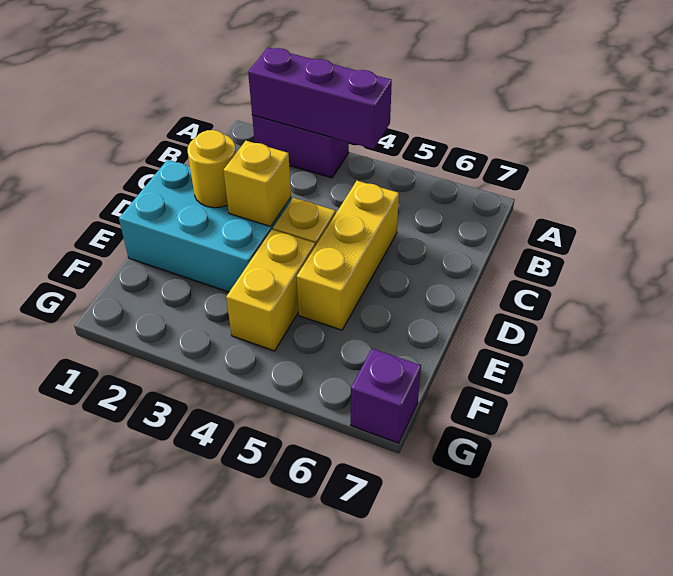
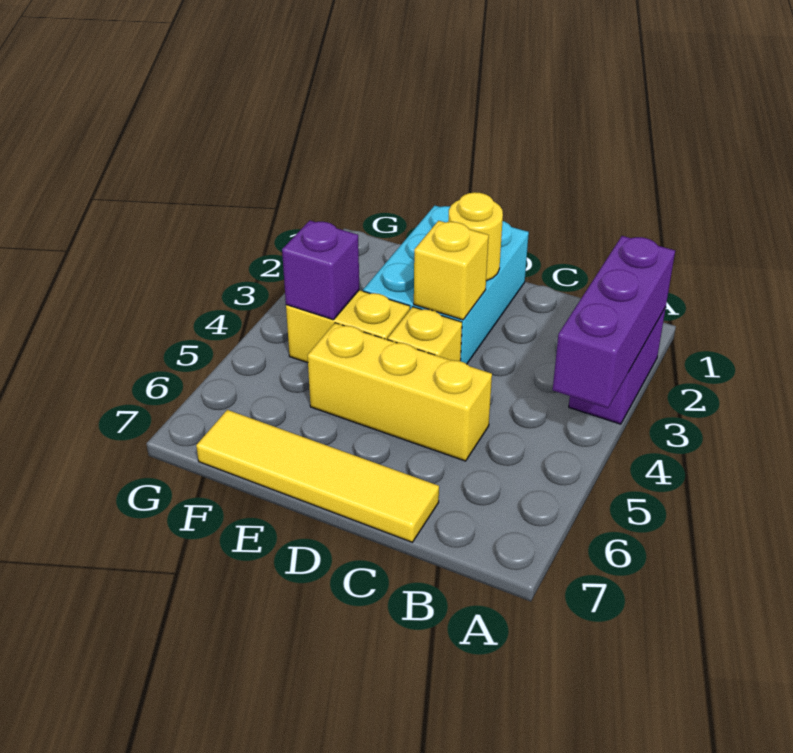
none -> yellow 1x4 tile [196,410,439,542]
purple 1x1 brick [351,349,421,443] -> purple 1x1 brick moved to [282,221,359,320]

